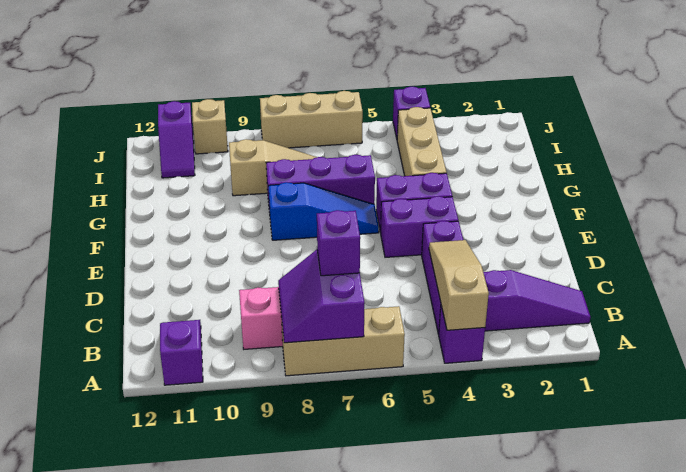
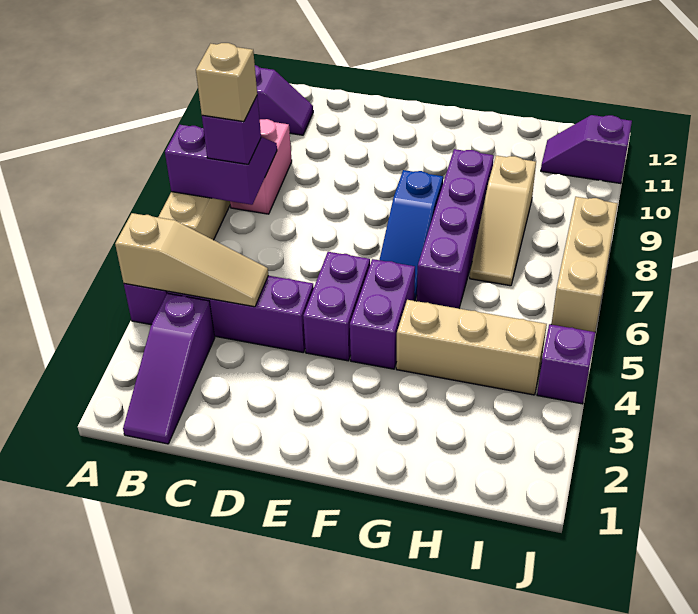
purple 1x3 brick [266,155,375,212] -> purple 1x4 brick [417,149,494,308]
tan 1x1 brick [192,99,228,154] -> tan 1x1 brick moved to [196,43,257,122]

